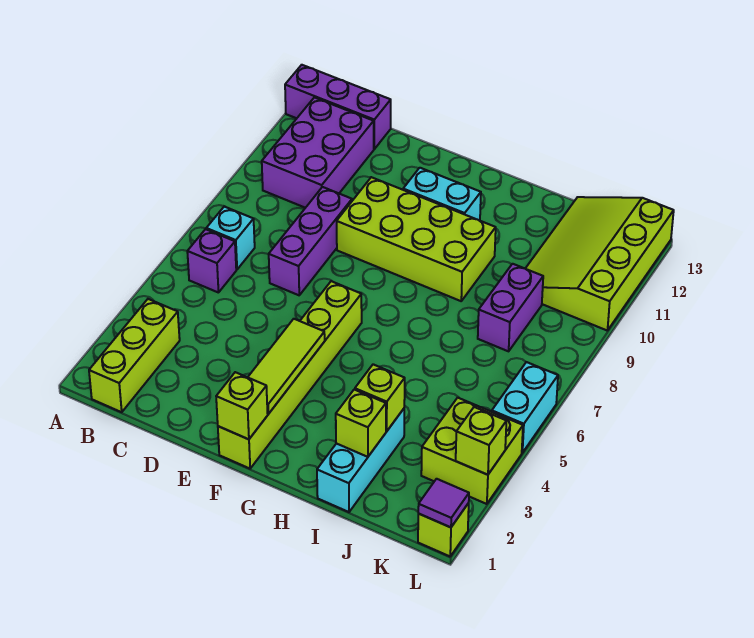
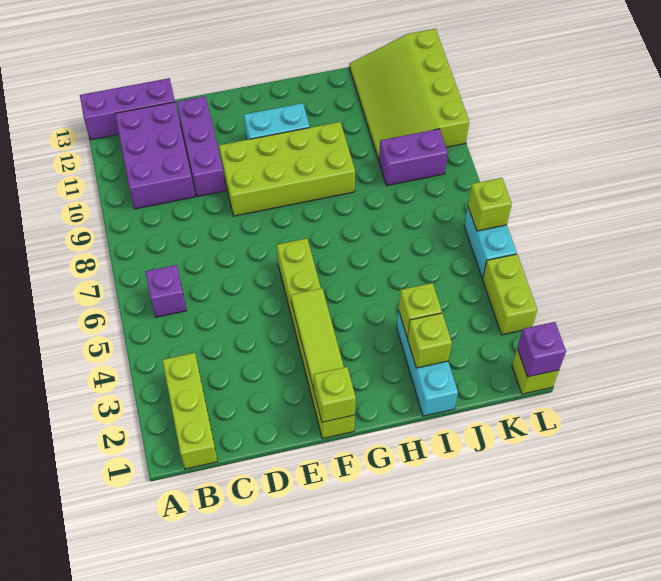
cyan 1x1 brick [206,207,255,269] -> none
purple 1x3 brick [269,187,352,295] -> purple 1x3 brick moved to [177,96,226,197]
purple 1x2 brick [478,264,543,351] -> purple 1x2 brick turned to [379,129,448,186]
lime 2x2 brick [421,398,523,504] -> lime 1x2 brick [483,254,537,335]
purple 1x1 tile [418,479,469,527] -> purple 1x1 brick [517,322,566,377]
lime 1x1 brick [456,407,506,475] -> lime 1x1 brick moved to [468,178,512,231]

